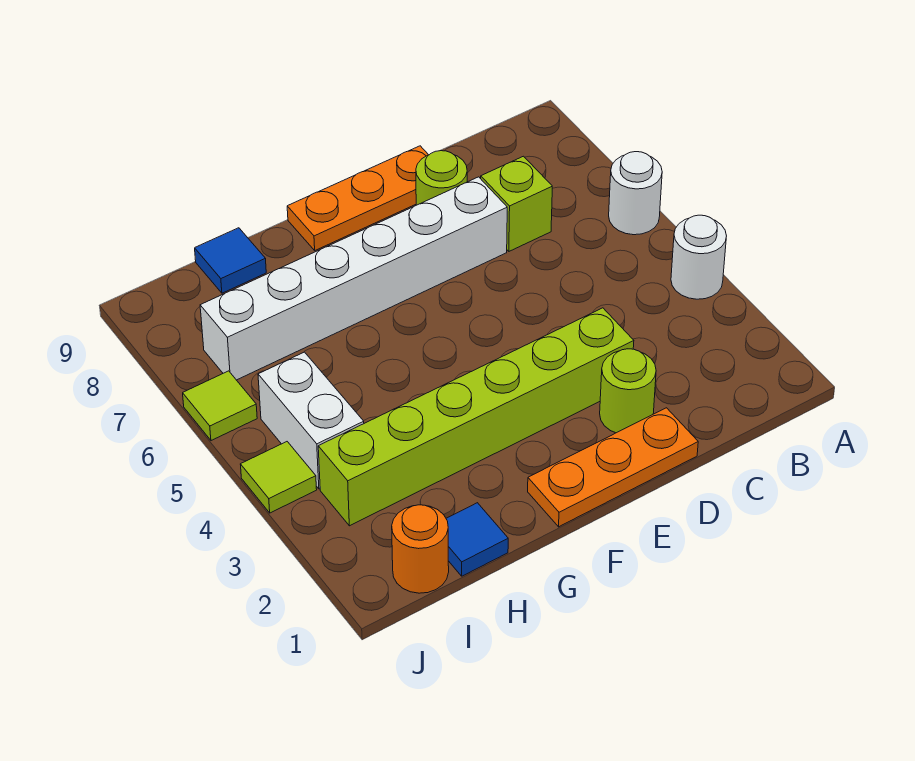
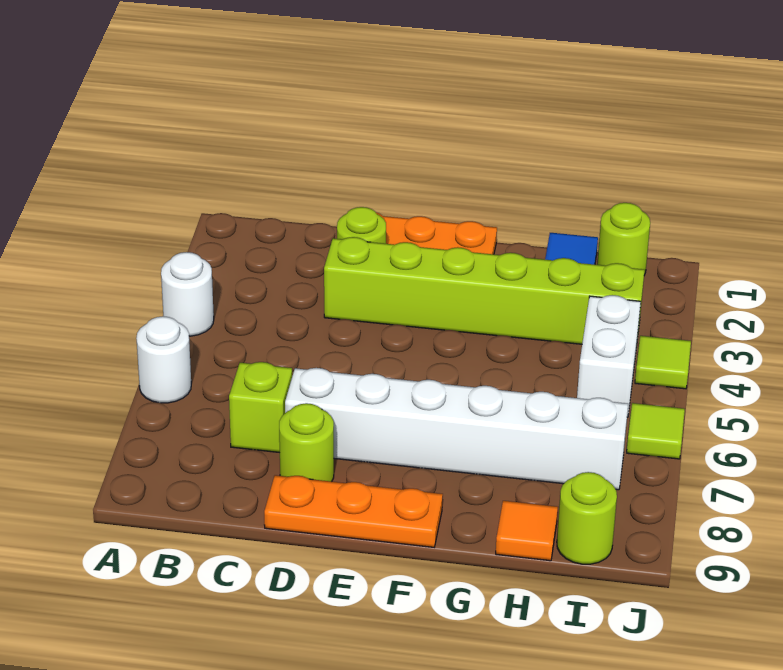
blue 1x1 tile [195,228,266,293] -> orange 1x1 tile [496,501,558,561]
orange 1x1 round brick [392,505,449,593] -> lime 1x1 round brick [597,203,650,275]
none -> lime 1x1 round brick [557,472,617,564]

